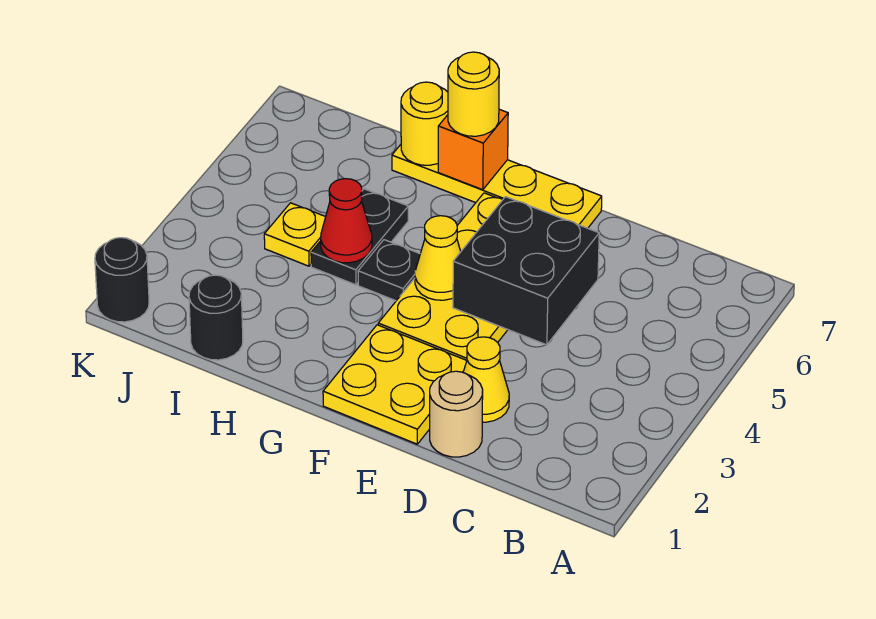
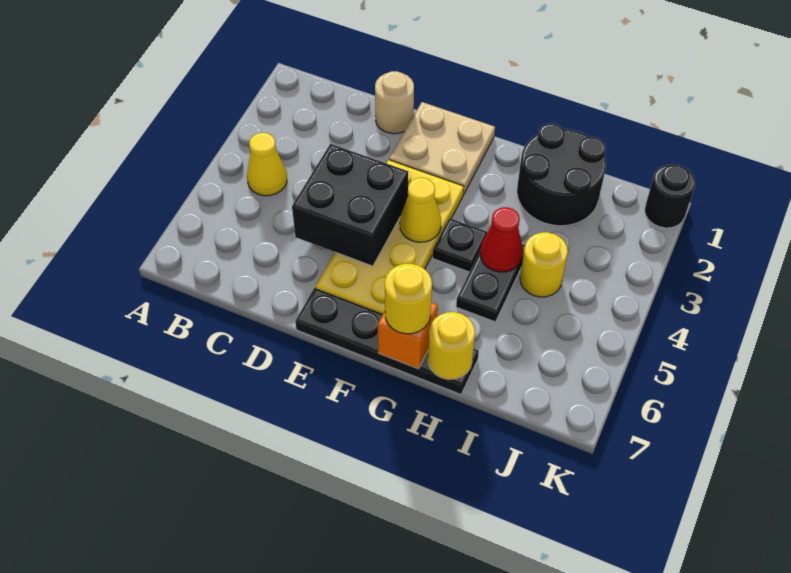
yellow 1x1 cone [463,337,509,422] -> yellow 1x1 cone moved to [247,132,287,196]
yellow 2x2 plate [323,325,467,444] -> tan 2x2 plate [389,102,495,195]
yellow 1x4 plate [392,145,602,228] -> black 1x4 plate [295,288,479,394]
black 1x1 round brick [189,275,243,360] -> black 2x2 round brick [517,123,606,226]
yellow 1x1 plate [264,203,325,266] -> yellow 1x1 round brick [520,232,568,297]

